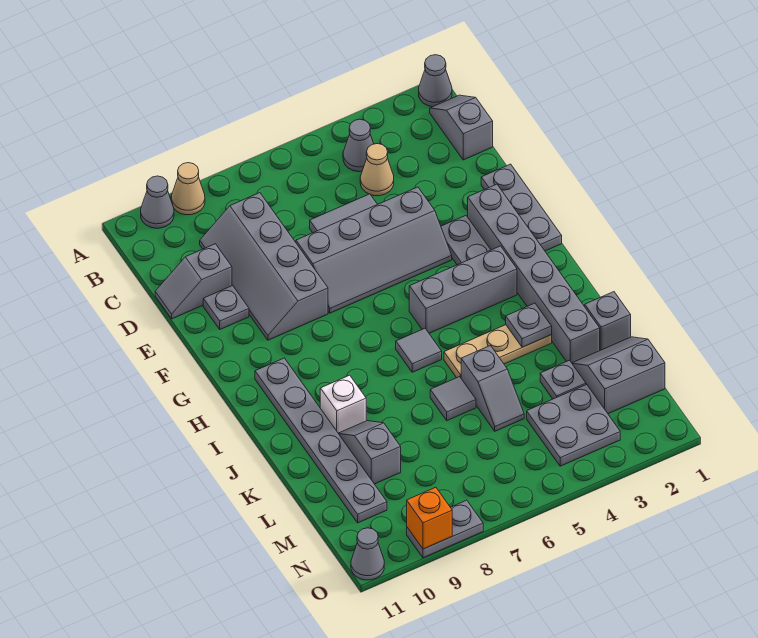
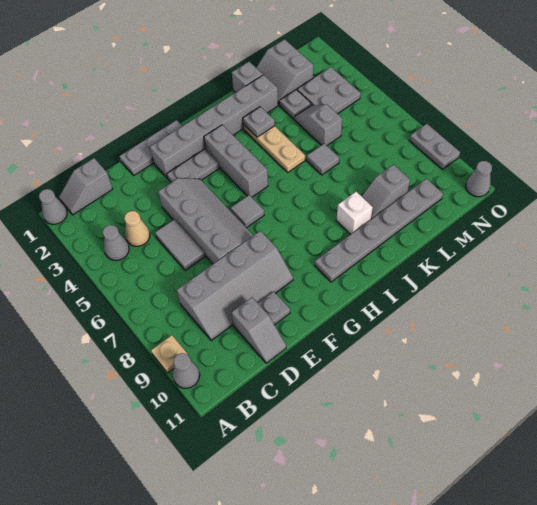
tan 1x1 cone [171,163,205,215] -> tan 1x1 plate [151,335,188,373]
grey 1x1 tile [396,328,442,372] -> grey 1x1 tile moved to [231,195,264,228]
grey 1x2 slope [461,346,524,431] -> grey 1x2 slope turned to [294,104,342,146]
orange 1x1 brick [407,487,452,549] -> none

